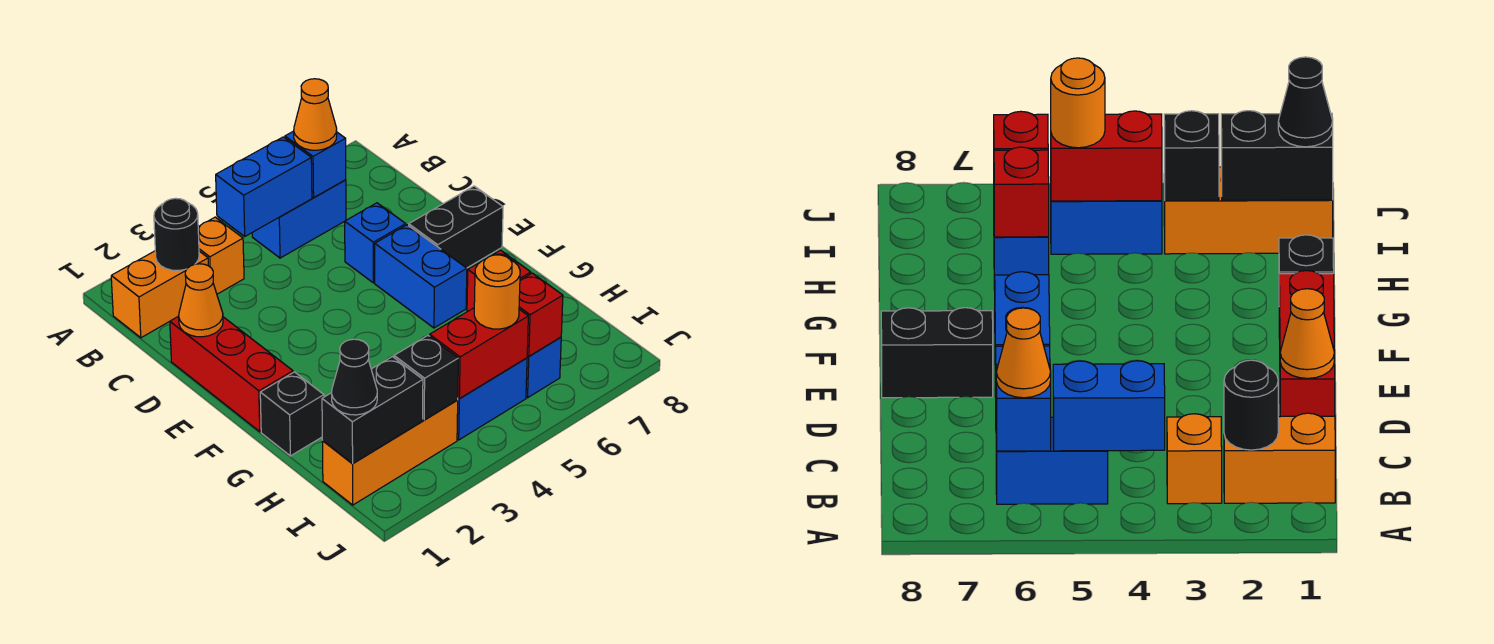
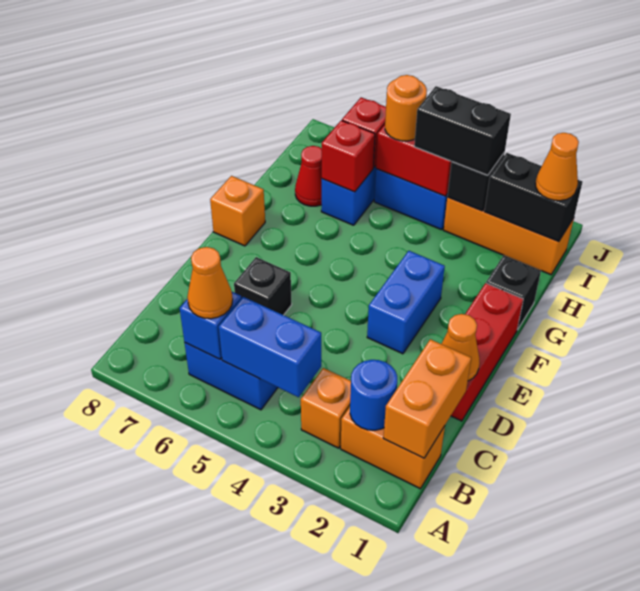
none -> orange 1x2 brick [383,339,471,458]
black 1x1 round brick [154,198,199,270] -> blue 1x1 round brick [350,360,397,430]
blue 1x1 brick [345,203,406,283] -> black 1x1 brick [234,257,292,315]
blue 1x2 brick [375,225,467,328] -> blue 1x2 brick moved to [367,251,445,354]
black 1x2 brick [409,186,503,268] -> black 1x2 brick moved to [414,86,511,175]
none -> orange 1x1 brick [210,176,265,246]
none -> red 1x1 cone [295,146,322,206]
black 1x1 cone [332,339,377,415] -> orange 1x1 cone [536,133,579,201]

